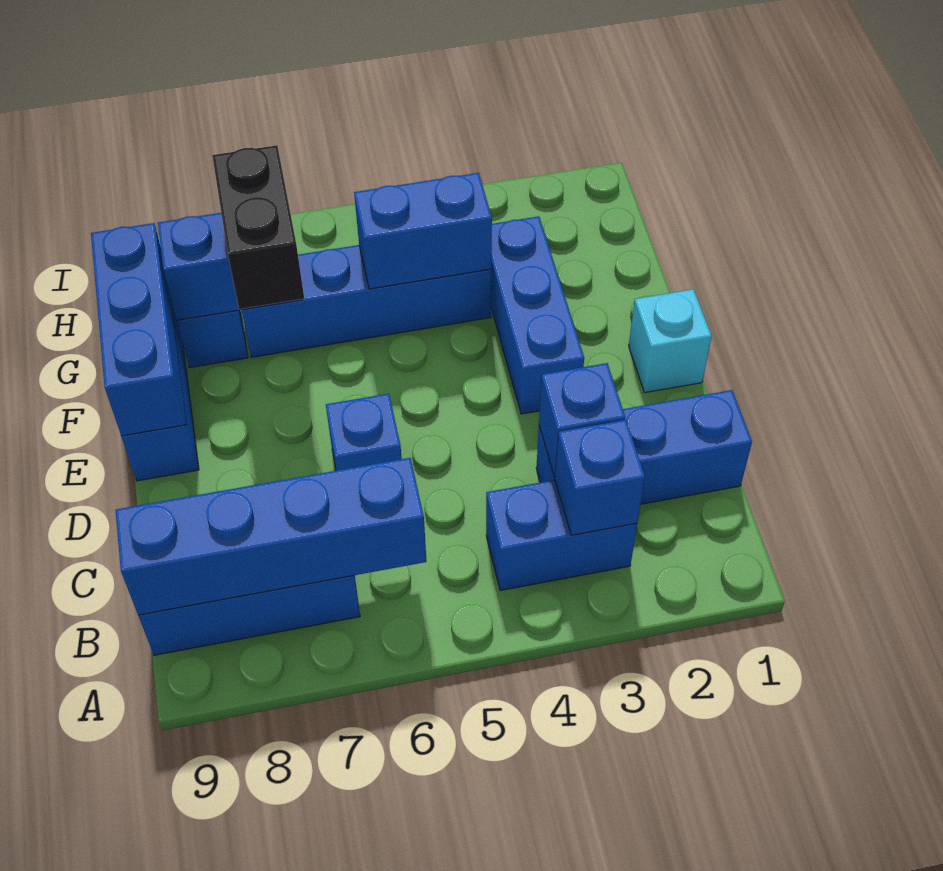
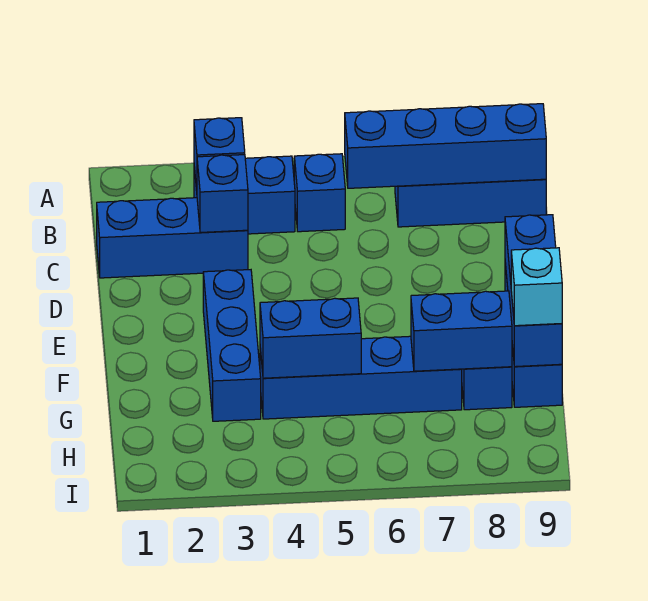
blue 1x1 brick [326,394,402,471] -> blue 1x1 brick moved to [294,154,345,232]
cyan 1x1 brick [629,289,712,393] -> cyan 1x1 brick moved to [511,248,562,326]
black 1x2 brick [212,145,304,309] -> none

